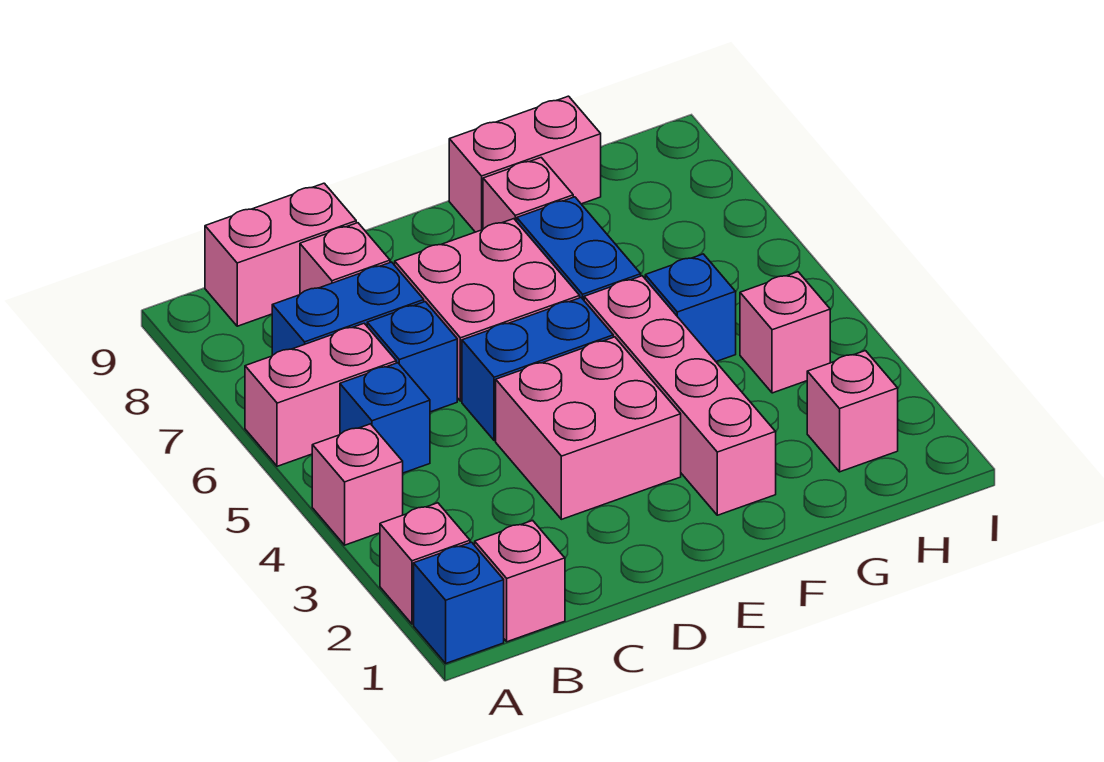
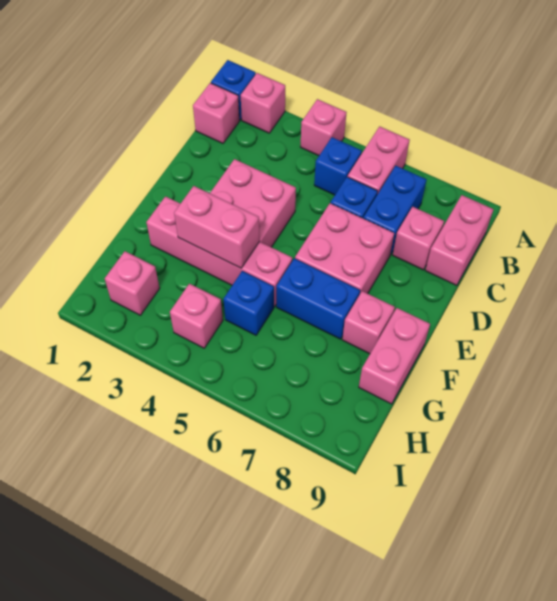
blue 1x2 brick [462,298,613,441] -> none
none -> pink 1x2 brick [174,186,260,268]

